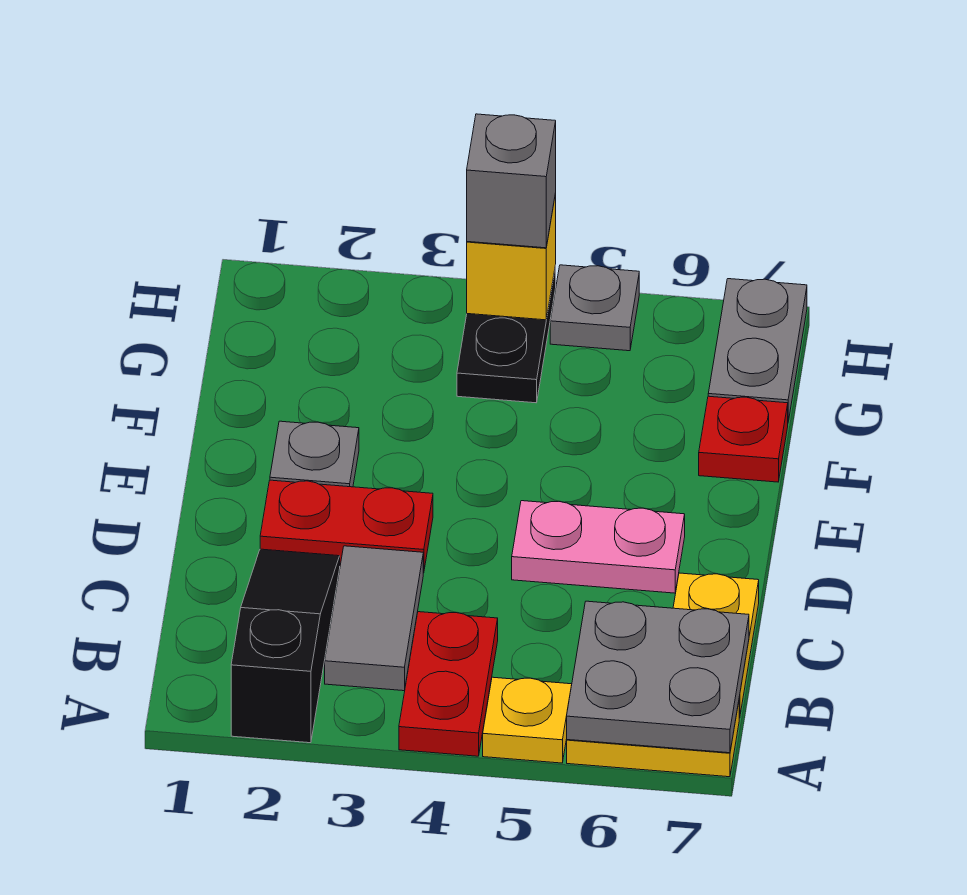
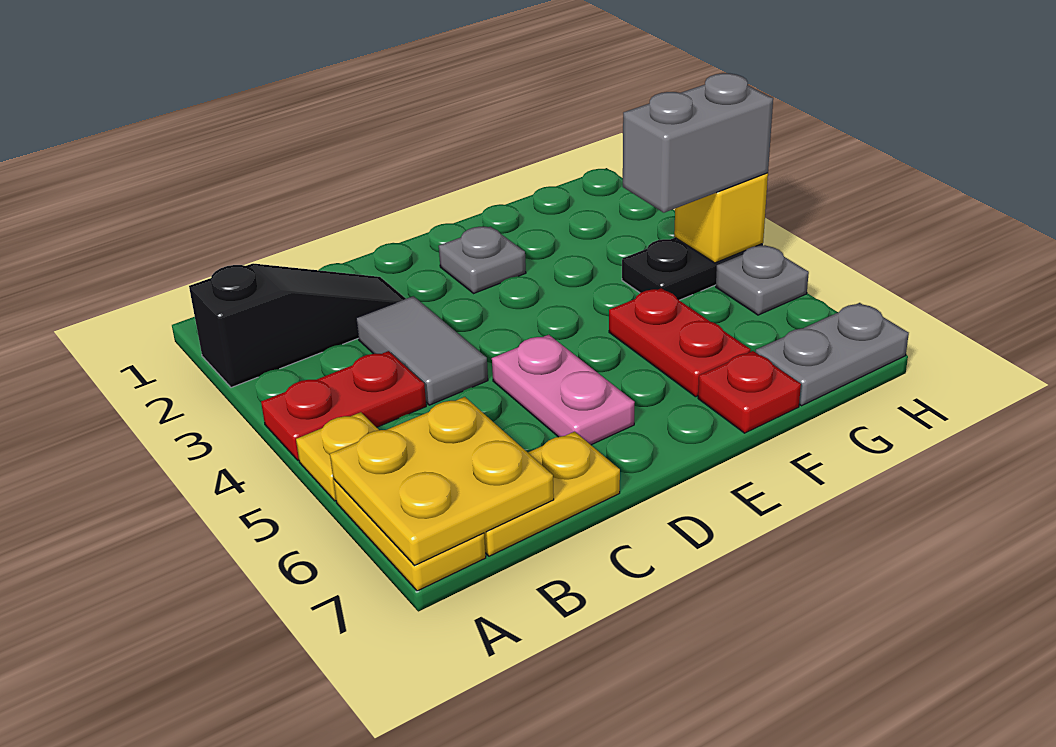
grey 2x2 plate [567,601,749,753] -> yellow 2x2 plate [330,397,554,565]
grey 1x2 tile [325,546,423,691] -> grey 1x2 tile turned to [356,296,488,405]
red 1x2 plate [260,480,433,573] -> red 1x2 plate moved to [609,288,751,397]
grey 1x1 brick [467,114,556,248] -> grey 1x2 brick [623,73,773,213]

